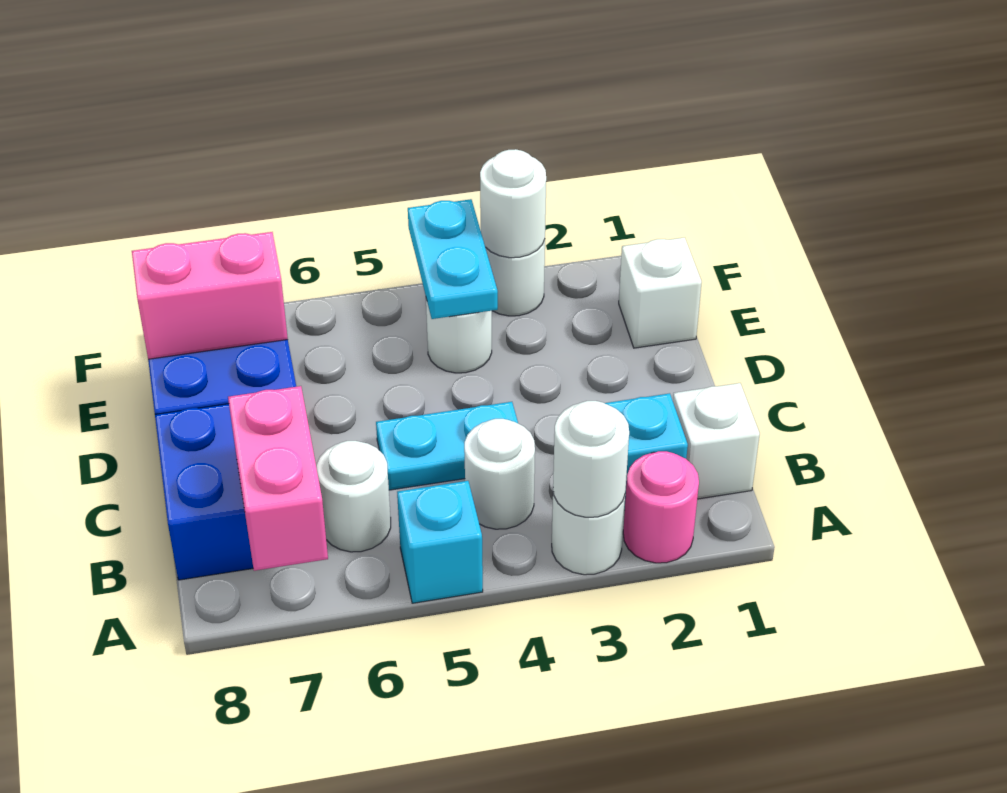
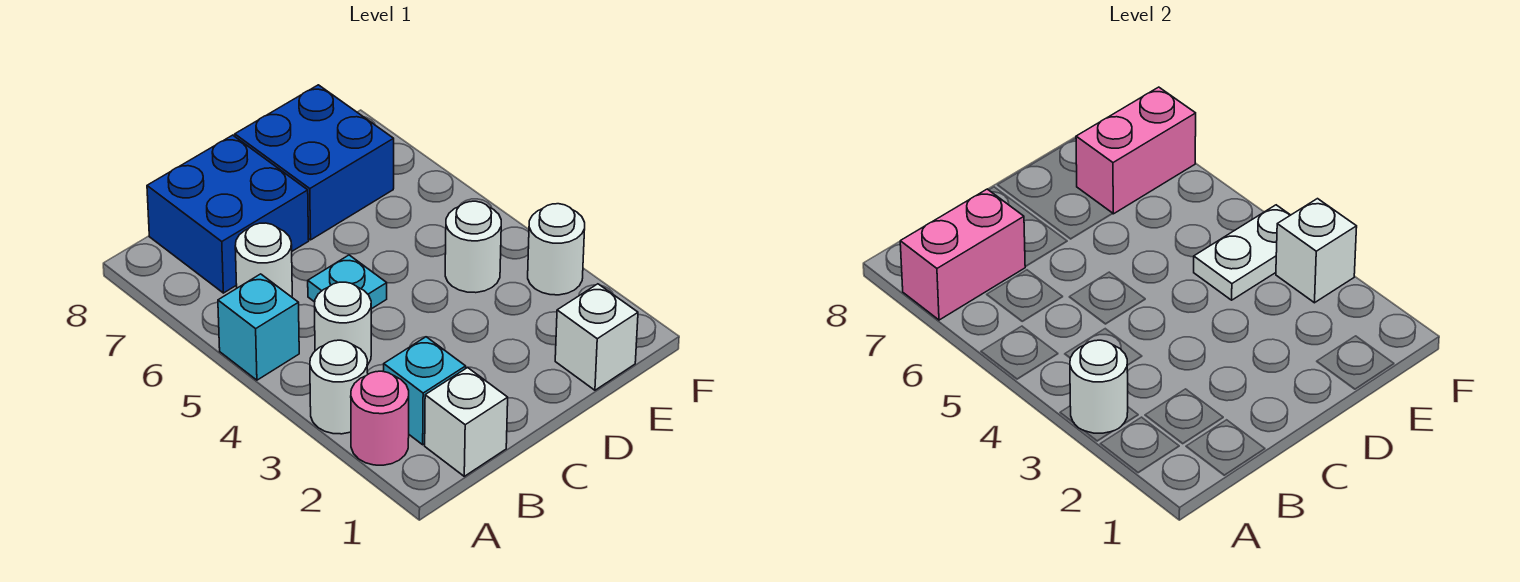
cyan 1x2 plate [376,402,518,490] -> cyan 1x1 plate [308,255,387,309]
cyan 1x2 plate [408,199,498,319] -> white 1x2 plate [1194,205,1290,300]
pink 1x2 brick [132,232,288,359] -> pink 1x2 brick turned to [1076,87,1196,214]
white 1x1 round brick [480,149,546,258] -> white 1x1 brick [1276,199,1357,303]

